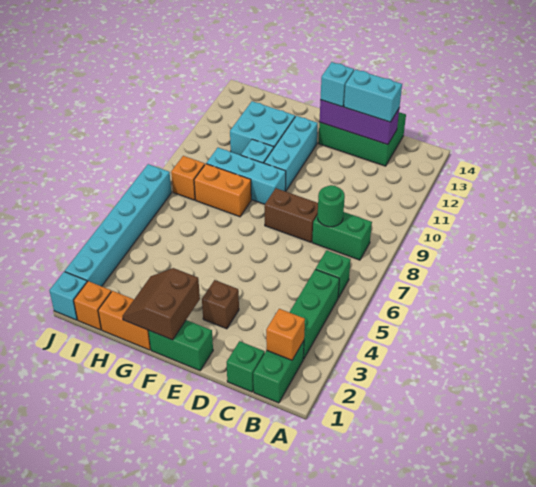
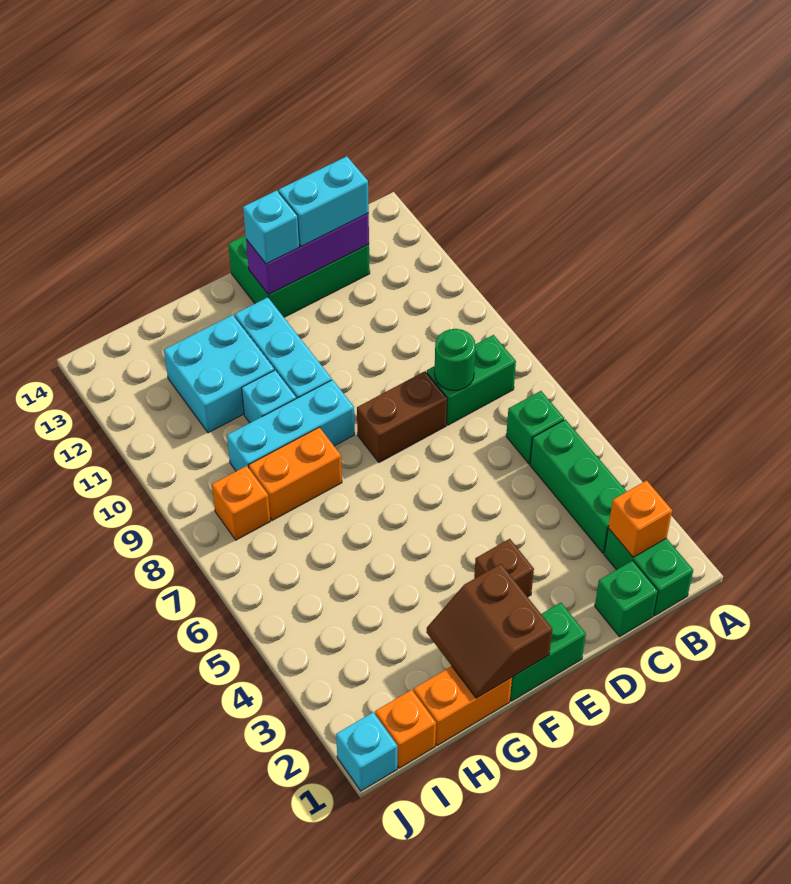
cyan 1x6 brick [65,164,171,286] -> none

